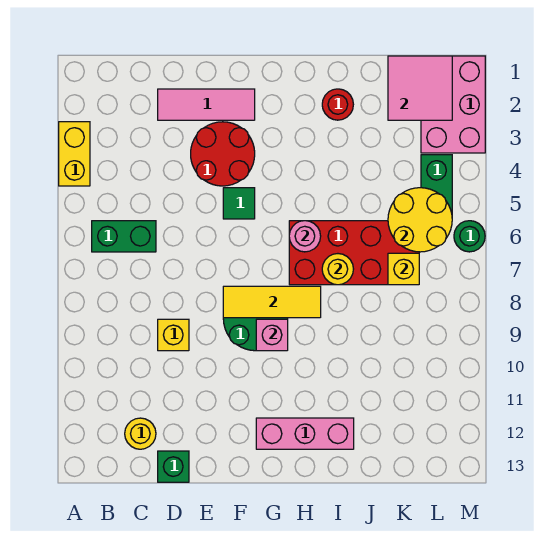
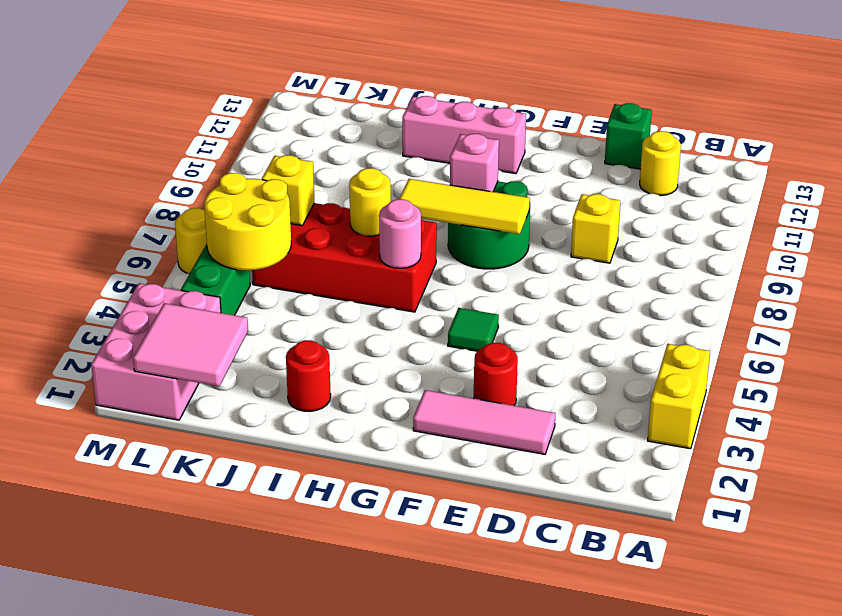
green 1x2 brick [92,221,156,252] -> none
red 2x2 round brick [191,122,255,186] -> red 1x1 round brick [474,343,518,406]
green 1x1 round brick [454,221,485,252] -> yellow 1x1 round brick [175,208,207,274]

